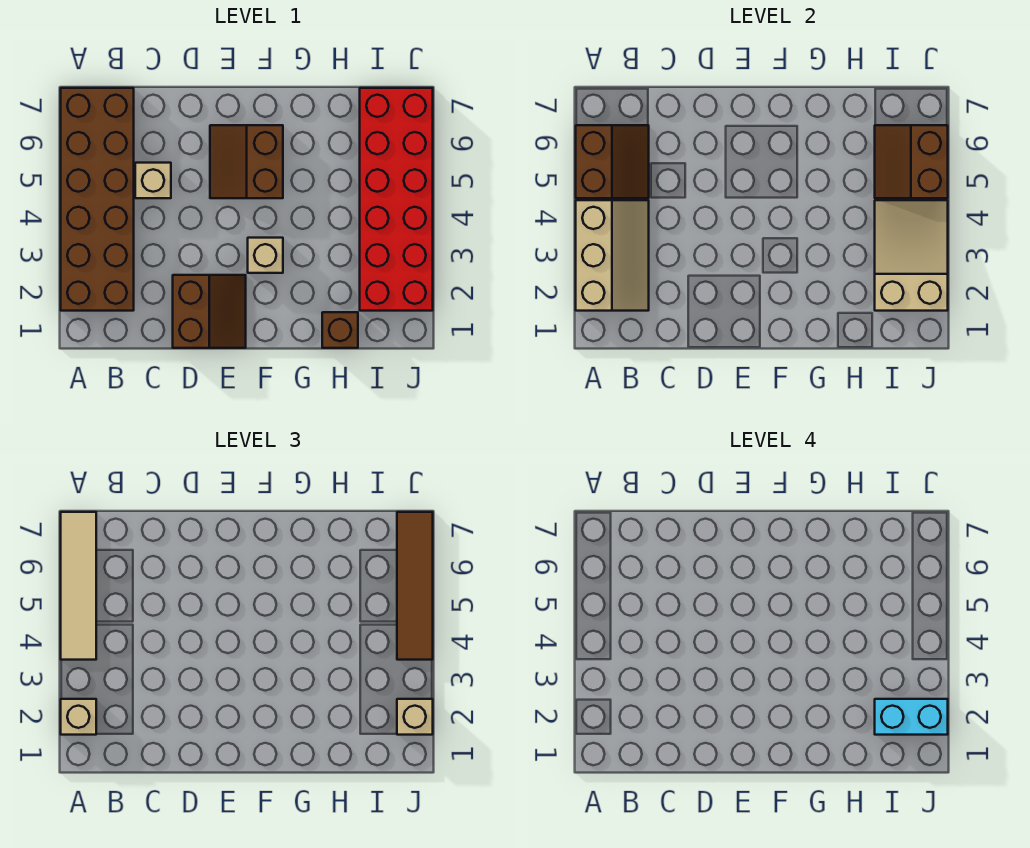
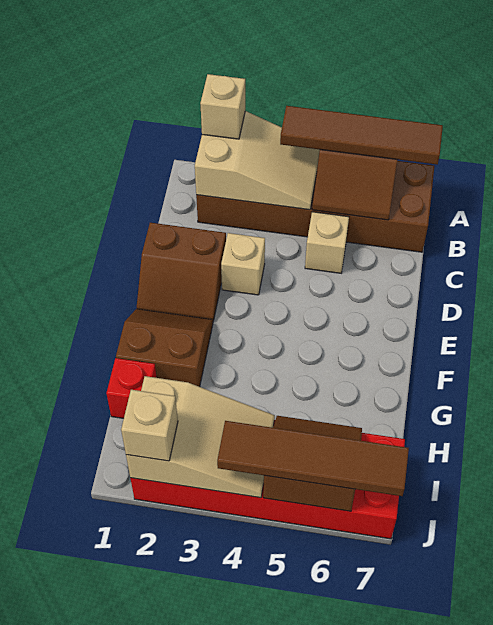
tan 2x3 slope [576,200,649,311] -> tan 2x3 slope turned to [195,111,320,210]
tan 1x4 tile [61,512,96,660] -> brown 1x4 tile [280,106,443,164]
brown 2x2 slope [210,125,283,198] -> brown 2x2 slope moved to [116,309,213,387]
tan 1x1 brick [248,238,283,273] -> tan 1x1 brick moved to [221,233,265,295]
brown 1x1 brick [322,312,358,348] -> red 1x1 brick [107,358,157,418]
cyan 1x2 brick [875,699,948,735] -> none

